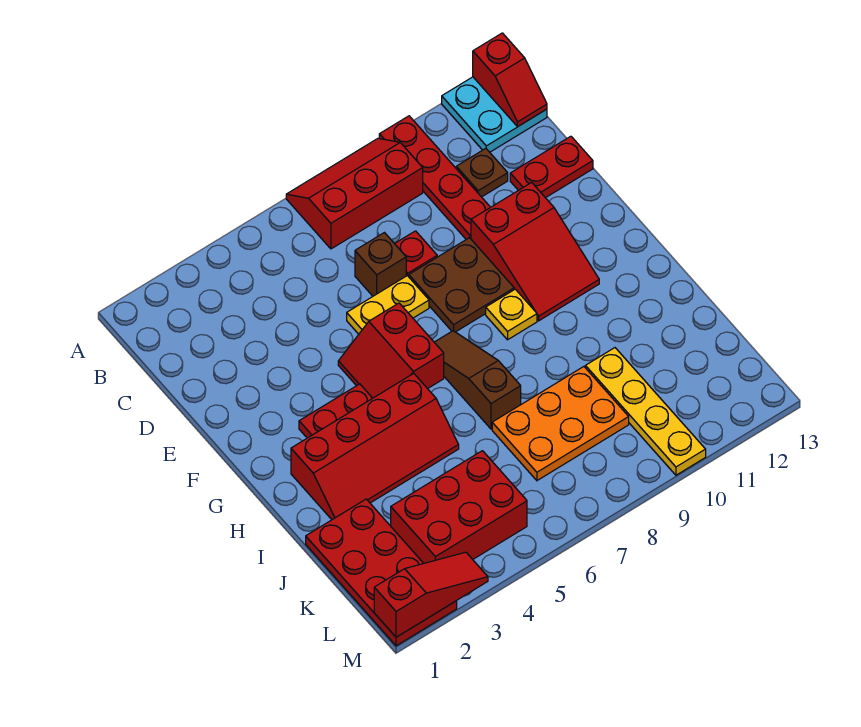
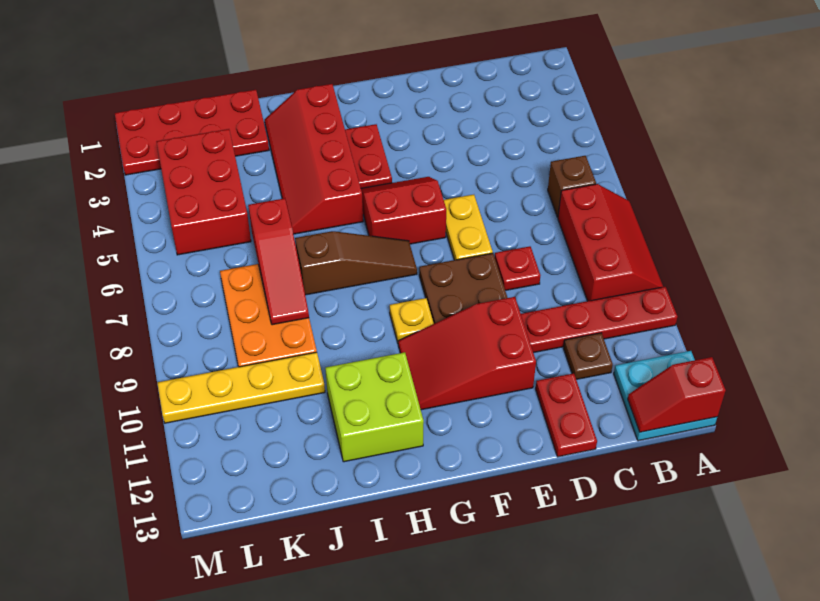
brown 1x1 brick [355,233,406,296] -> brown 1x1 brick moved to [548,156,596,217]
none -> lime 2x2 brick [325,352,424,462]
red 1x3 slope [374,552,488,637] -> red 1x3 slope moved to [248,198,309,325]

